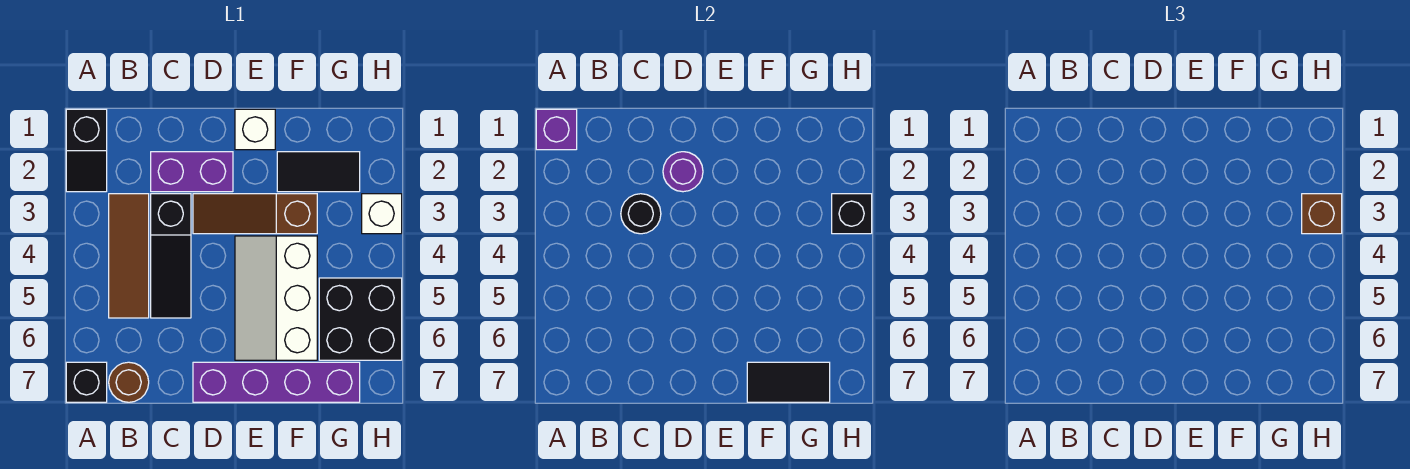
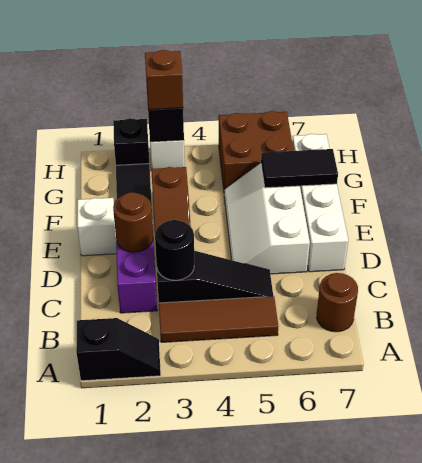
purple 1x1 brick [536,109,577,150] -> none
black 1x1 brick [66,362,107,402] -> black 1x1 brick moved to [113,118,149,165]
purple 1x1 round brick [663,152,703,192] -> brown 1x1 round brick [113,192,153,252]
purple 1x4 brick [193,362,360,402] -> white 1x4 brick [292,134,348,272]
white 2x3 slope [235,236,317,360] -> white 2x3 slope turned to [224,163,310,274]
black 1x2 tile [747,362,830,402] -> black 1x2 tile turned to [261,149,338,188]
black 2x2 brick [319,278,402,360] -> brown 2x2 brick [219,111,294,189]

